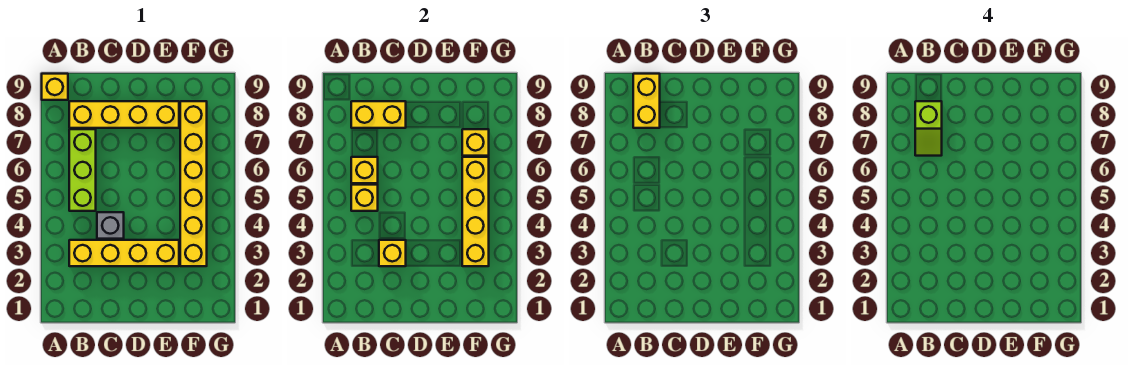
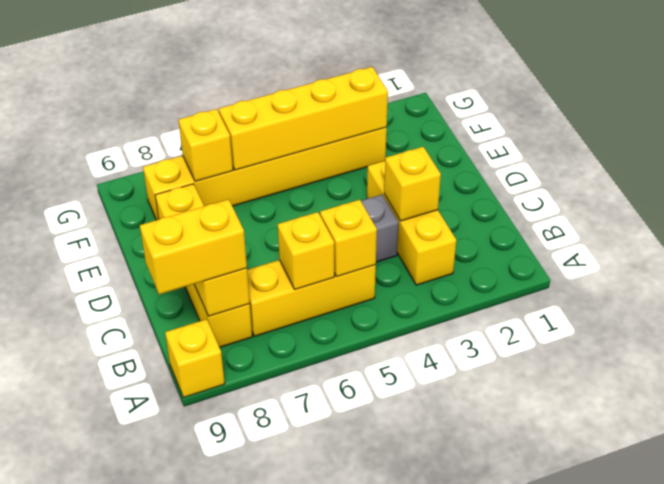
yellow 1x4 brick [69,240,179,266] -> yellow 1x3 brick [367,161,456,285]
lime 1x3 brick [69,129,96,211] -> yellow 1x3 brick [247,260,376,336]
lime 1x2 slope [915,101,942,156] -> none

